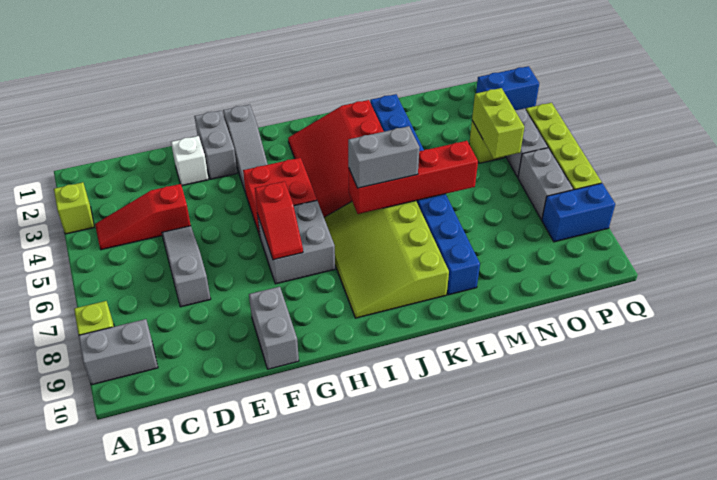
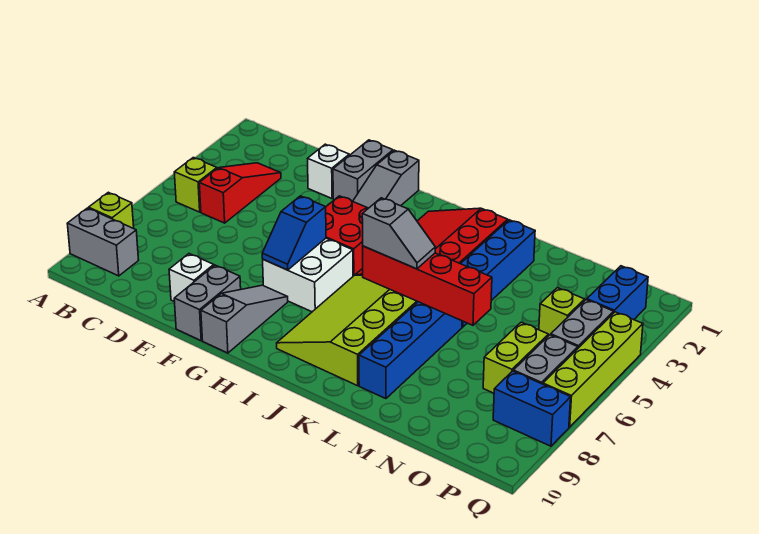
lime 1x1 brick [54,182,94,234] -> lime 1x1 brick moved to [174,158,217,212]
red 1x3 slope [95,184,191,250] -> red 1x3 slope turned to [199,163,281,223]
grey 1x3 slope [162,226,211,307] -> grey 1x3 slope moved to [201,285,288,353]
none -> white 1x1 brick [169,254,214,302]
grey 2x2 brick [258,201,335,284] -> white 2x2 brick [263,238,353,312]
red 1x2 slope [255,181,303,260] -> blue 1x2 slope [262,196,326,270]
grey 1x2 brick [348,126,419,188] -> grey 1x2 slope [362,198,435,269]
lime 1x2 brick [472,88,524,159] -> lime 1x2 brick moved to [483,322,548,393]
blue 1x2 brick [476,66,539,110] -> blue 1x2 brick turned to [586,266,648,320]

